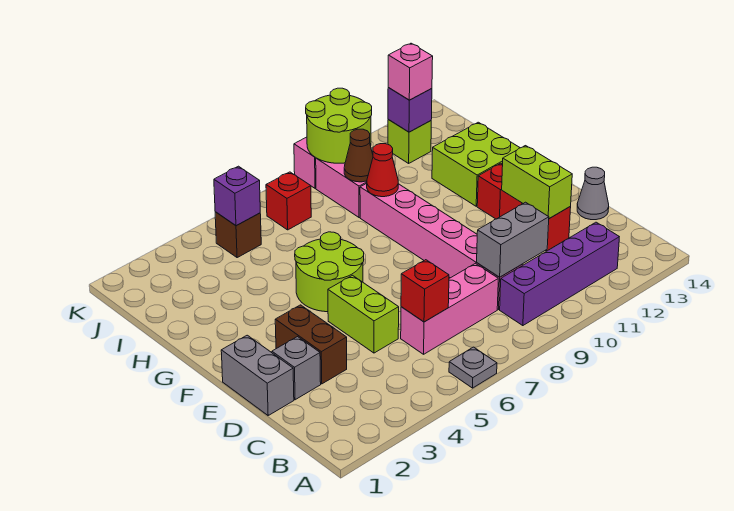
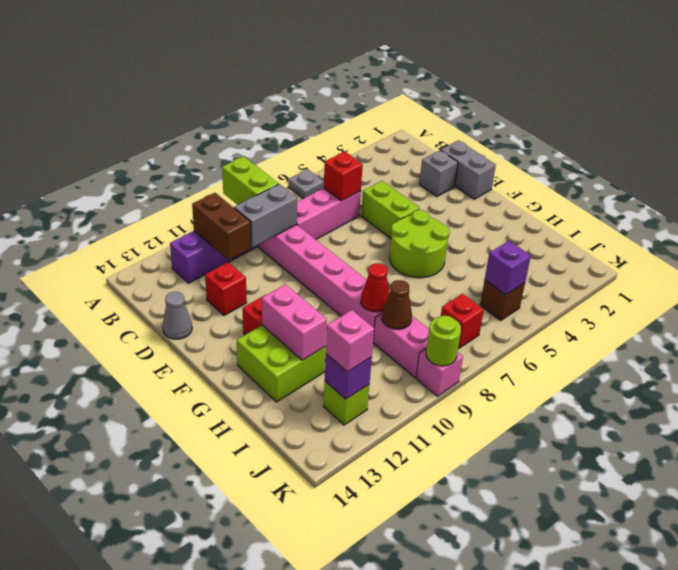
brown 1x2 brick [275,305,347,384] -> brown 1x2 brick moved to [192,193,251,260]
lime 1x2 brick [502,146,572,219] -> lime 1x2 brick moved to [222,157,279,205]
none -> pink 1x2 brick [262,284,327,360]
lime 2x2 round brick [306,88,372,163] -> lime 1x1 round brick [426,316,461,366]

